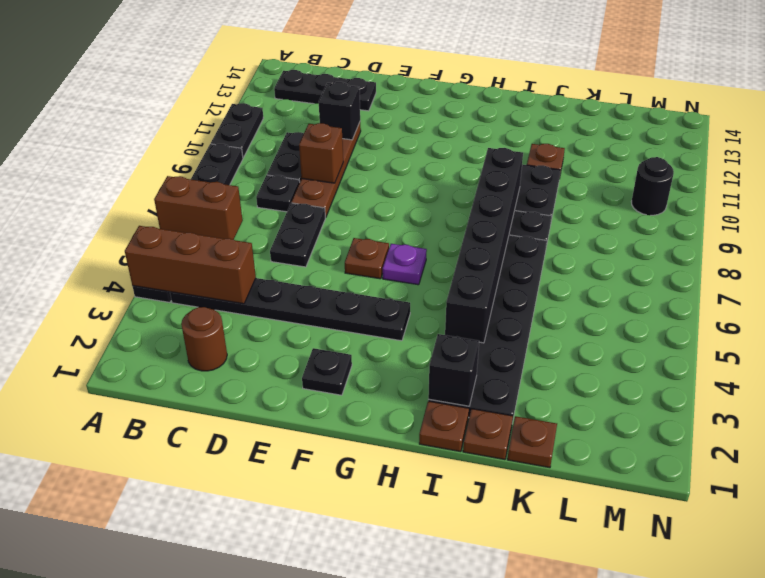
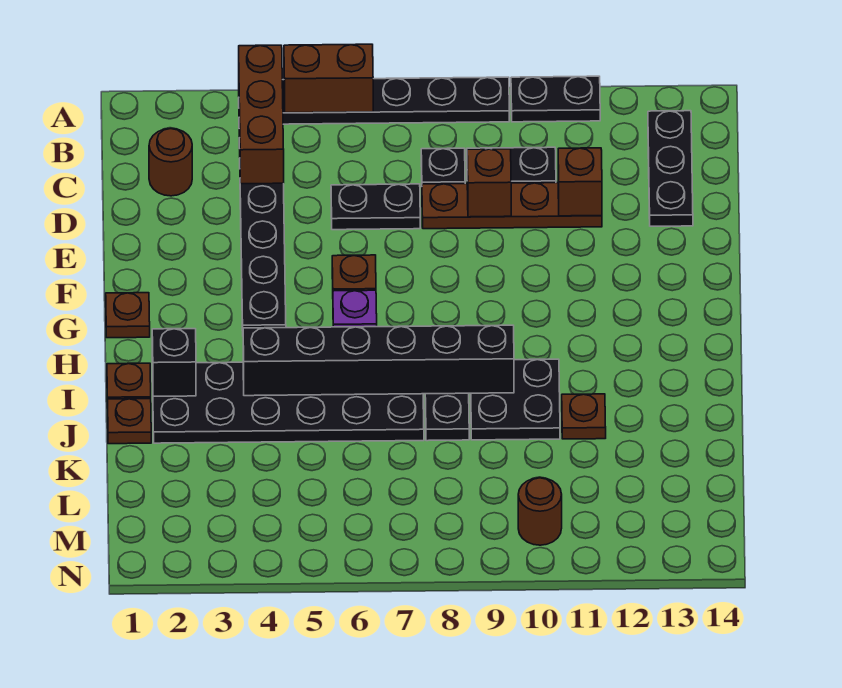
brown 1x2 brick [154,176,243,240] -> brown 1x2 brick turned to [284,44,373,113]
black 1x1 brick [319,82,360,140] -> brown 1x1 brick [558,148,602,216]
black 1x1 plate [302,348,352,395] -> none
brown 1x1 plate [508,416,557,468] -> brown 1x1 plate moved to [106,293,150,338]
black 1x1 round brick [631,157,674,215] -> brown 1x1 round brick [518,478,562,545]

